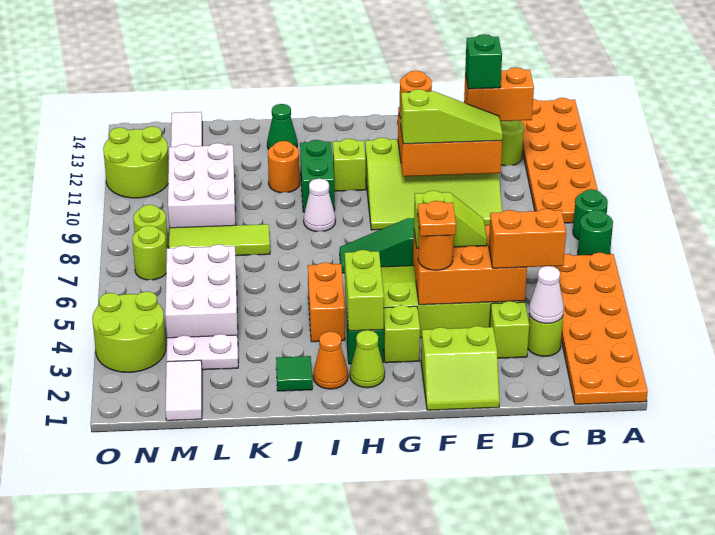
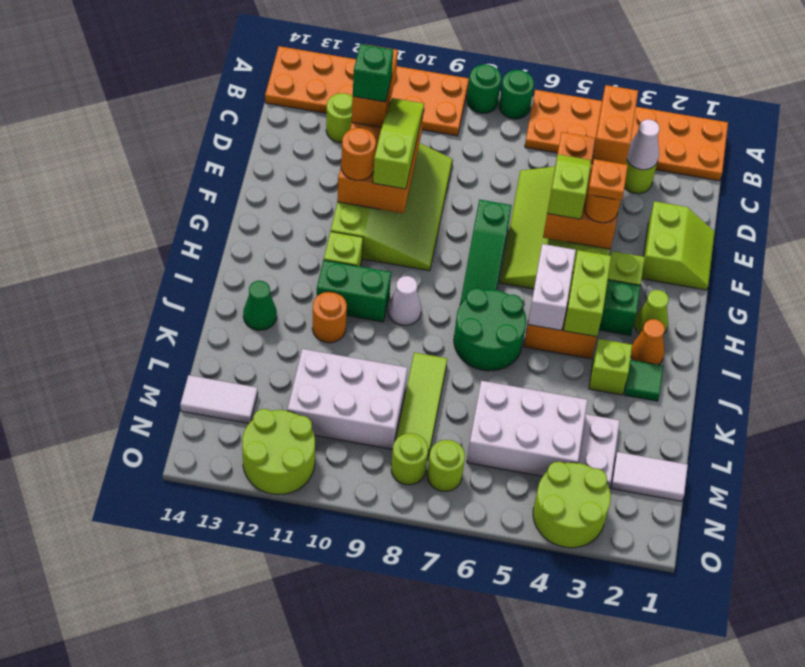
lime 1x1 brick [490,301,529,358] -> lime 1x1 brick moved to [589,339,632,395]
lime 1x2 brick [345,250,384,331] -> lime 1x2 brick turned to [563,250,611,337]
none -> white 1x2 brick [528,244,576,330]
none -> green 2x2 round brick [454,288,526,371]

